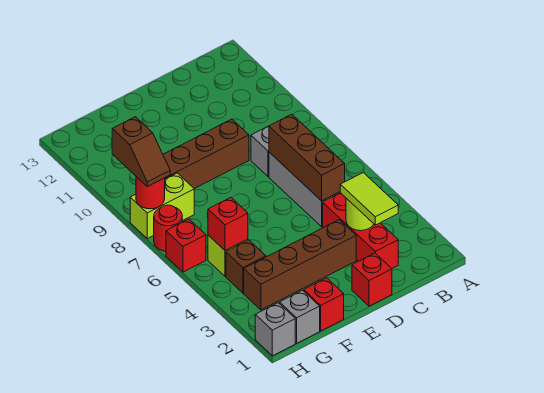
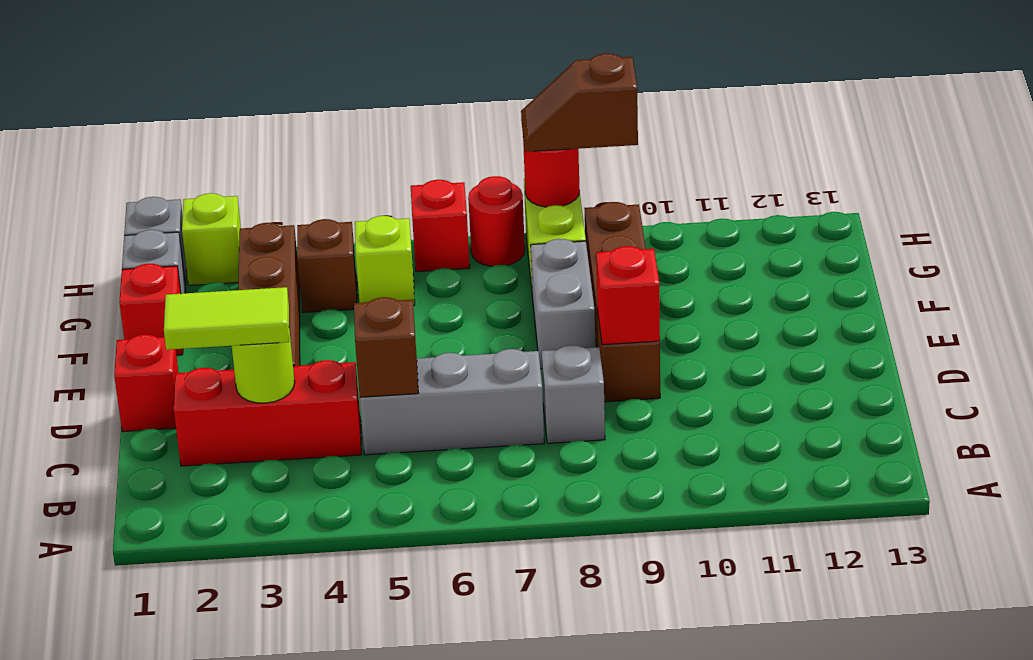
brown 1x3 brick [269,114,345,201] -> brown 1x1 brick [354,297,418,397]
none -> grey 1x2 brick [531,239,595,369]
red 1x1 brick [208,197,248,251] -> red 1x1 brick moved to [596,246,660,345]
none -> lime 1x1 brick [182,193,241,285]

